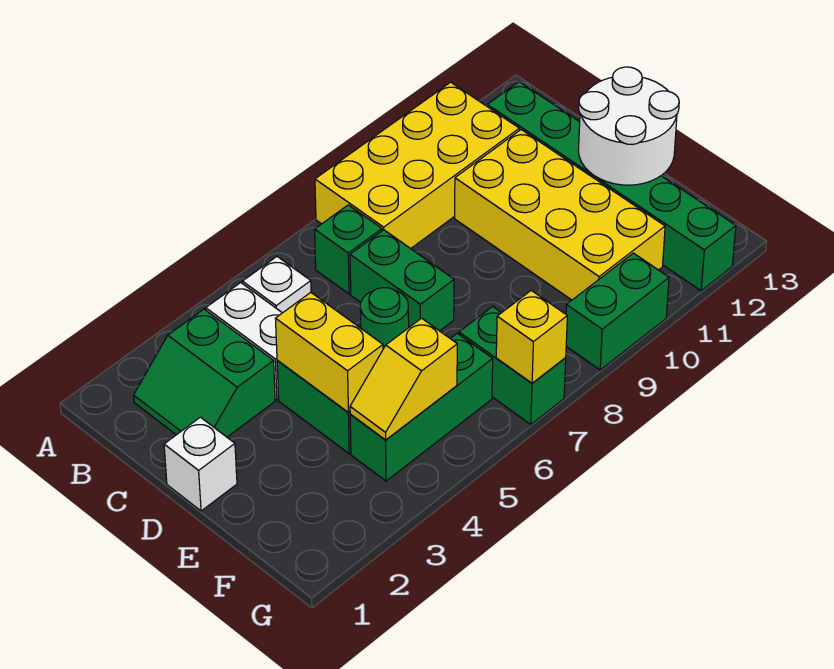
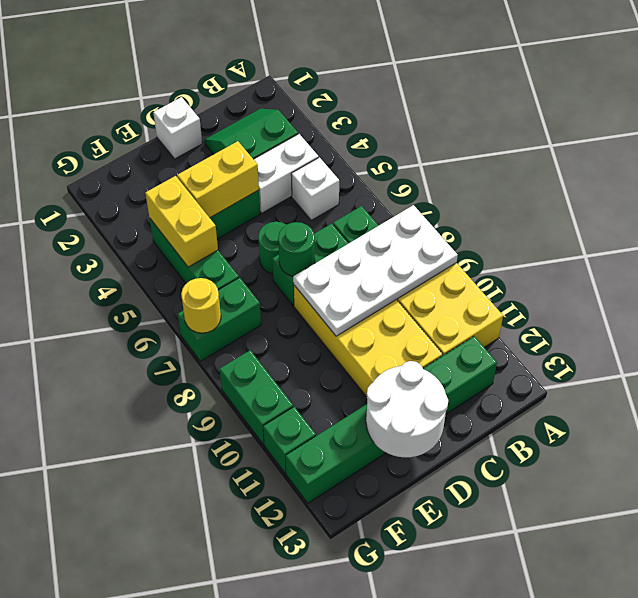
none -> white 2x4 plate [293,205,458,336]
yellow 2x4 brick [455,130,665,300] -> yellow 2x4 brick turned to [294,285,443,397]
none -> green 1x1 round brick [278,222,315,276]
yellow 1x2 slope [350,318,457,440] -> yellow 1x2 brick [146,176,218,267]
yellow 1x1 brick [496,290,567,383] -> yellow 1x1 round brick [181,278,221,333]
none -> green 1x1 brick [263,407,316,474]

